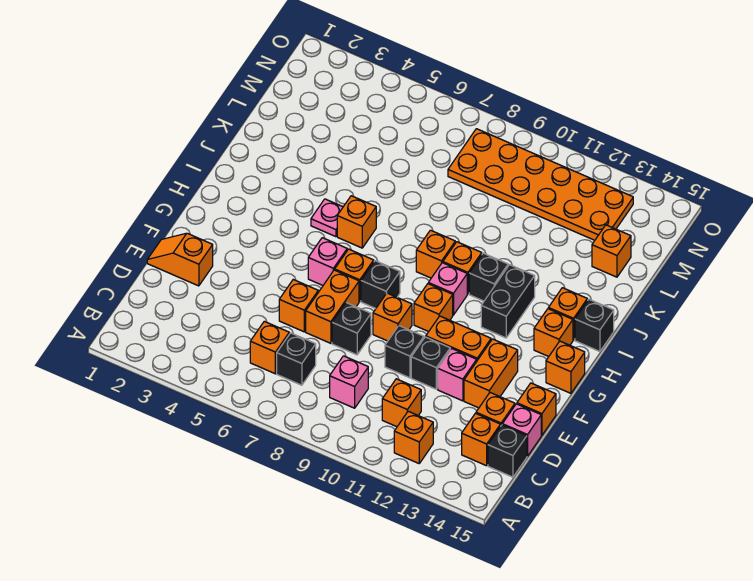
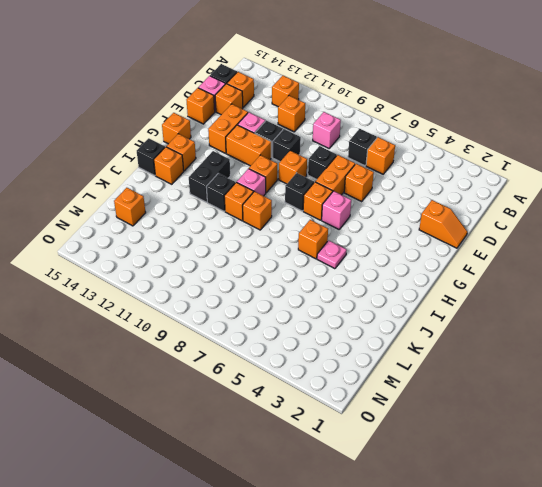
orange 2x6 plate [448,129,633,240] -> none

